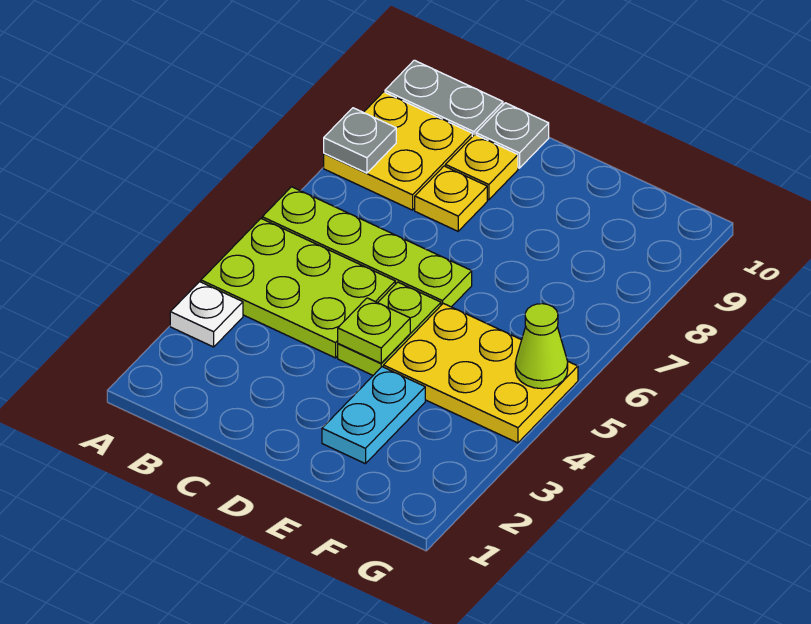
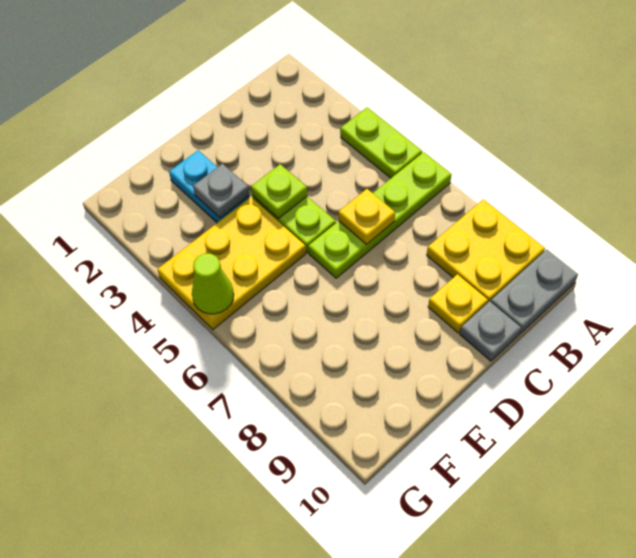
white 1x1 plate [170,282,243,347] -> none
lime 2x3 plate [201,219,395,358] -> lime 1x2 plate [340,108,422,178]
grey 1x1 plate [324,108,396,173] -> grey 1x1 plate moved to [193,164,250,218]
yellow 1x1 plate [415,166,487,231] -> yellow 1x1 plate moved to [339,189,395,244]

